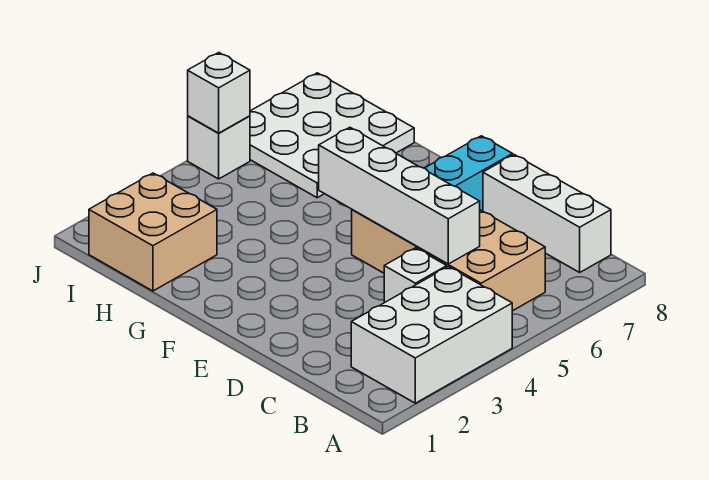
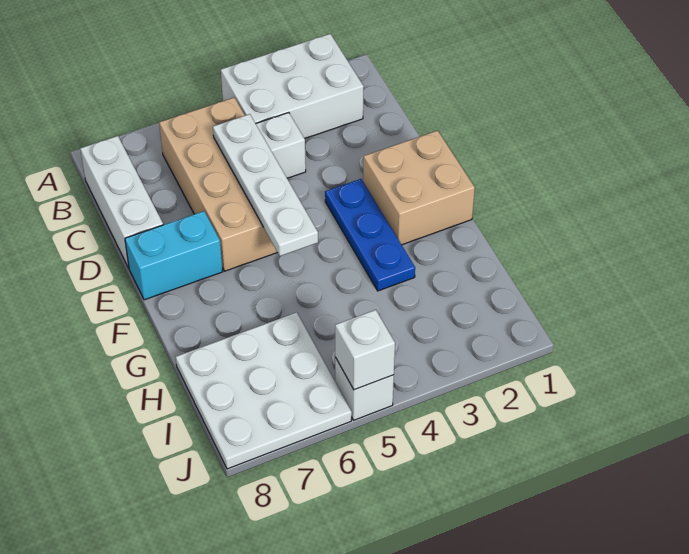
white 1x4 brick [319,127,480,264] -> white 1x4 plate [213,114,318,256]
none -> blue 1x3 plate [325,179,415,291]
tan 2x2 brick [89,173,217,291] -> tan 2x2 brick moved to [363,131,475,245]

